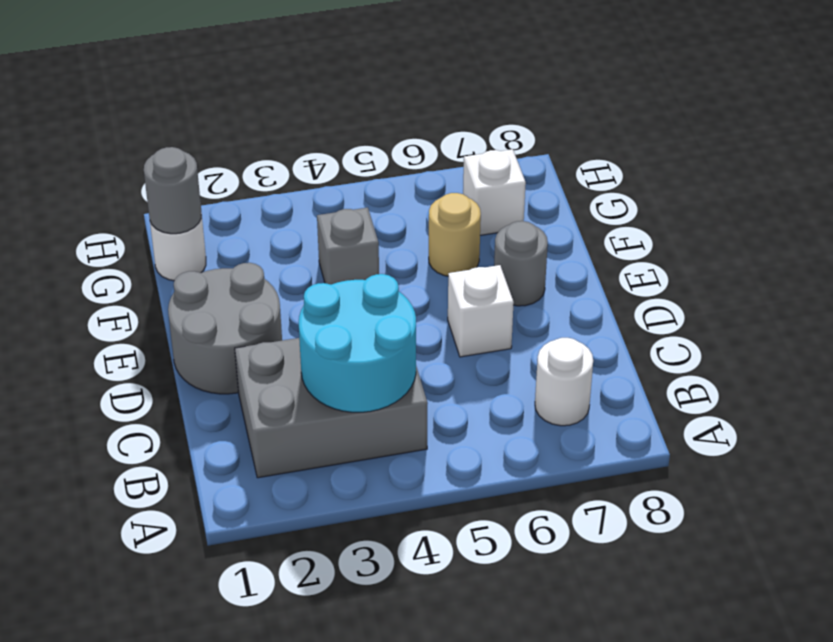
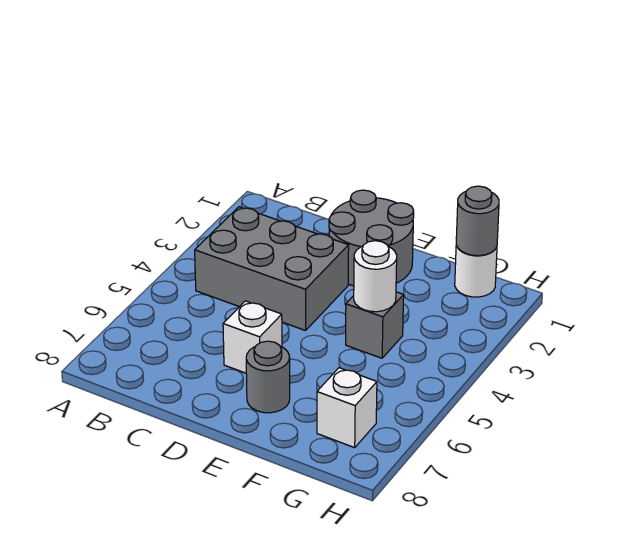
grey 2x3 brick [235,338,428,478] -> grey 2x3 brick turned to [195,207,349,331]
cyan 2x2 round brick [299,274,416,412] -> none
white 1x1 round brick [535,338,593,426] -> white 1x1 round brick moved to [354,241,397,312]
tan 1x1 round brick [429,193,481,276] -> none

